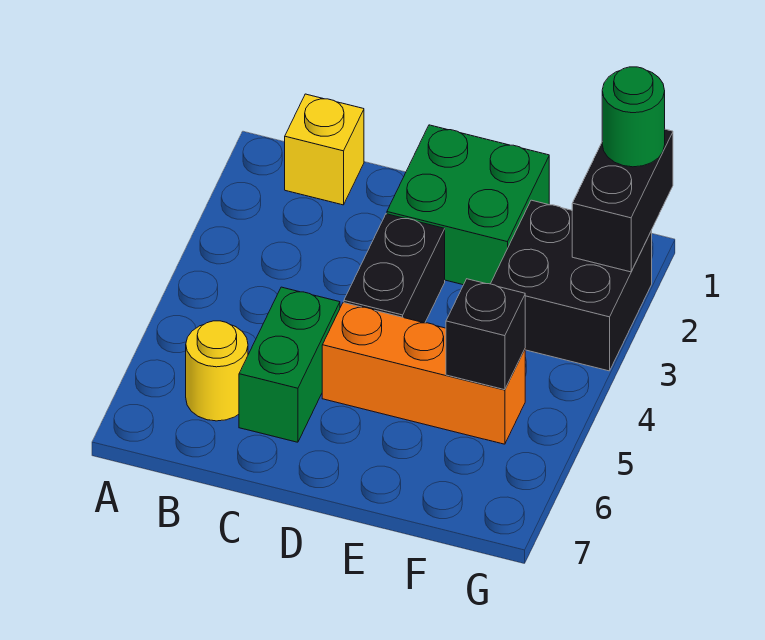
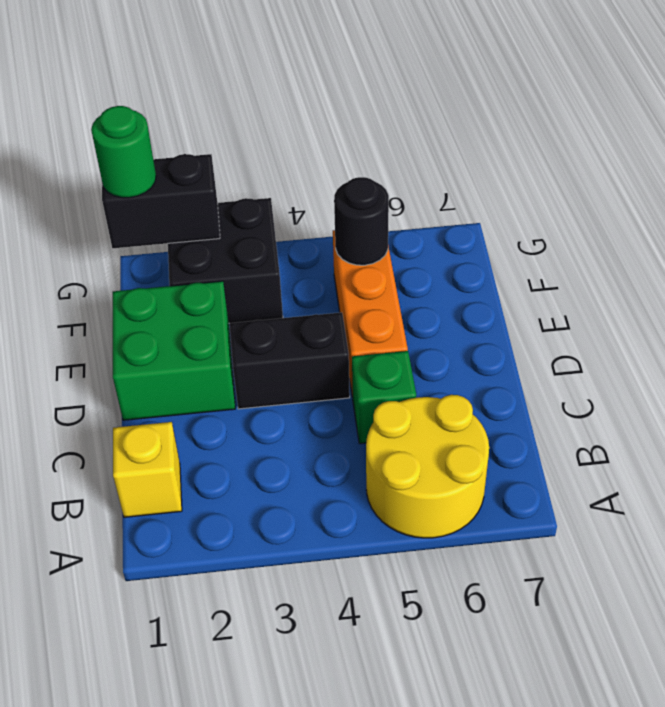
yellow 1x1 round brick [186,321,248,421] -> yellow 2x2 round brick [366,395,489,538]
green 1x2 brick [239,287,340,442] -> green 1x1 brick [352,351,416,444]
black 1x1 brick [446,279,525,390] -> black 1x1 round brick [334,177,389,265]

